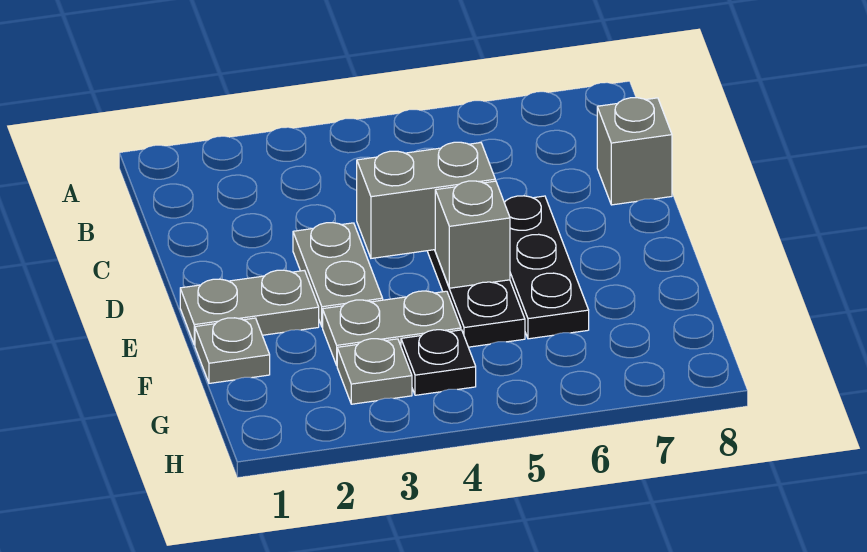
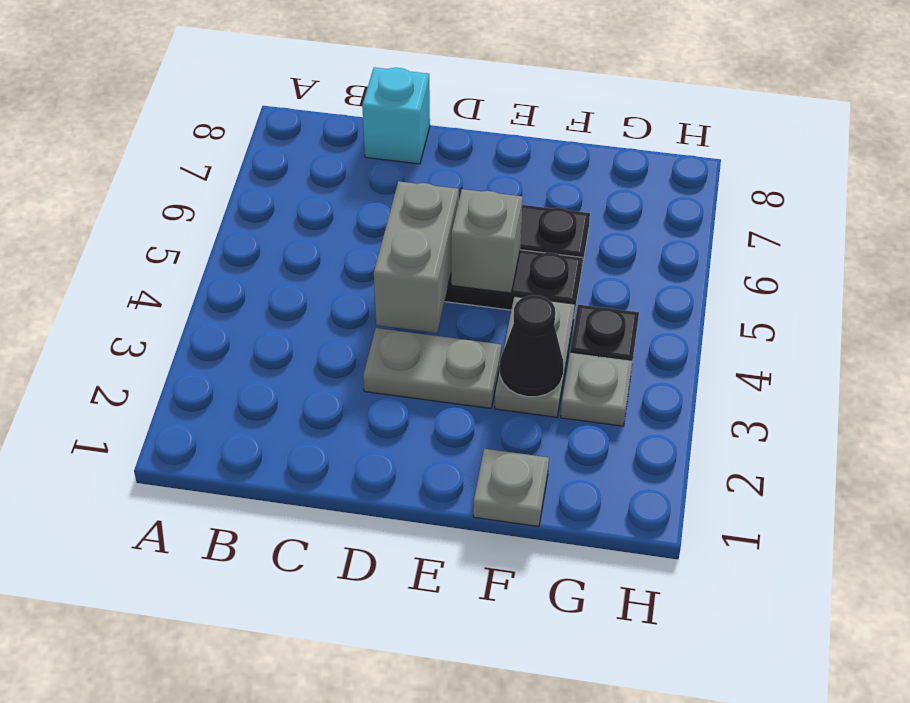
grey 1x1 brick [597,98,672,205] -> cyan 1x1 brick [362,67,430,164]
grey 1x2 plate [180,270,319,345] -> none
none -> black 1x1 cone [500,295,563,397]

